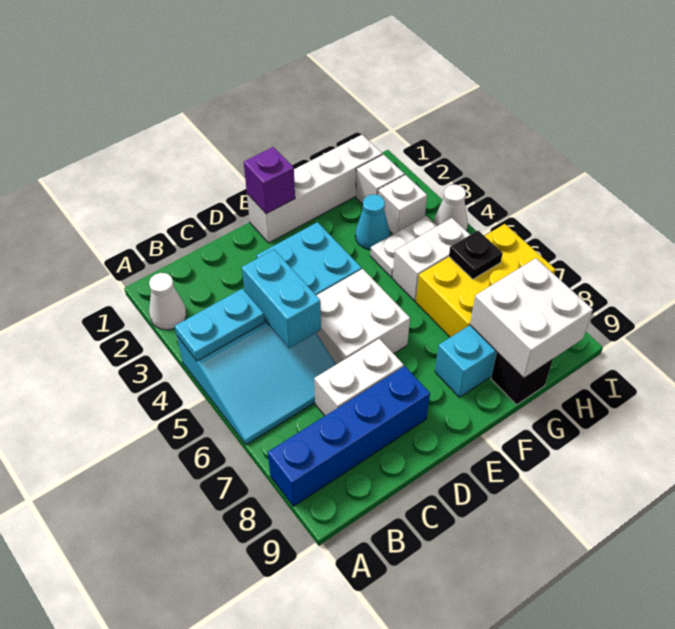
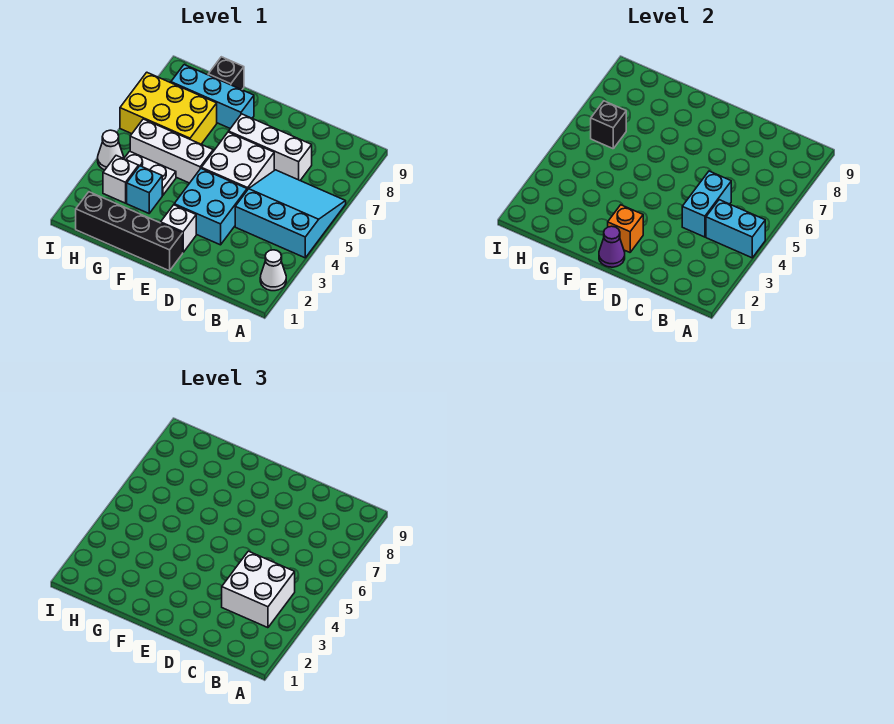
cyan 1x2 plate [175,289,265,361] -> cyan 1x2 brick [706,200,765,258]
blue 1x4 brick [268,366,430,506] -> none
white 1x2 brick [314,339,404,416] -> white 1x3 brick [229,114,312,180]
white 1x4 brick [247,135,382,243] -> black 1x4 brick [76,192,183,271]
purple 1x1 brick [244,147,295,214] -> purple 1x1 cone [599,226,625,267]
none -> orange 1x1 brick [608,205,643,252]
cyan 1x1 cone [355,194,390,250] -> cyan 1x1 brick [127,166,162,213]
white 1x2 brick [393,218,470,301] -> white 1x3 brick [130,119,213,183]
white 2x2 brick [470,258,593,378] -> white 2x2 brick moved to [222,551,295,628]
white 1x1 brick [356,154,404,204] -> white 1x1 brick moved to [161,205,196,252]
black 1x1 plate [449,231,503,279] -> black 1x1 brick [591,101,626,149]

